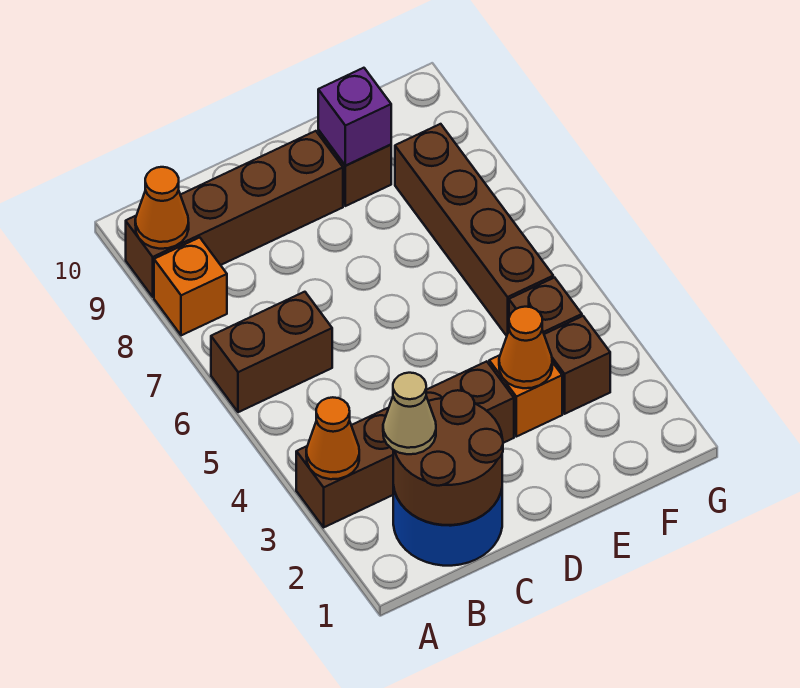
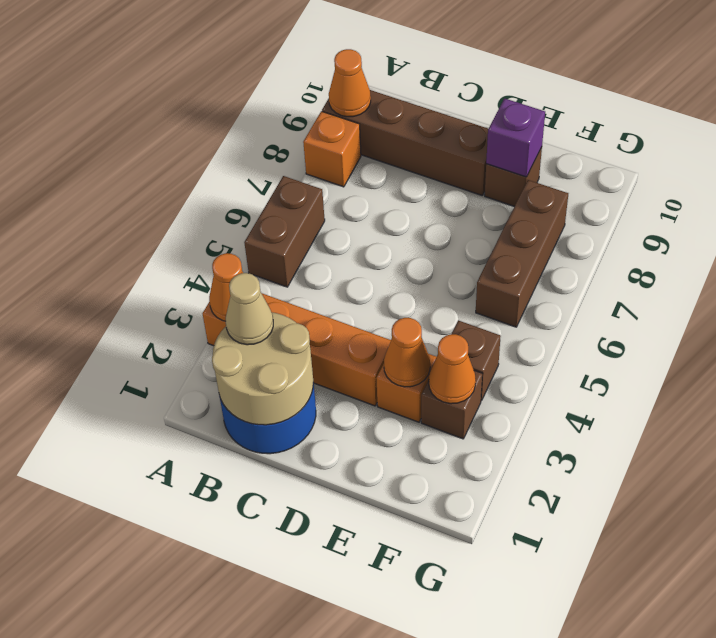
brown 1x4 brick [296,361,514,527] -> orange 1x4 brick [203,293,391,406]
brown 1x2 brick [211,292,332,412] -> brown 1x2 brick turned to [244,176,325,287]
brown 2x2 round brick [393,390,503,525] -> tan 2x2 round brick [212,312,313,425]
none -> orange 1x1 cone [429,334,476,404]
brown 1x4 brick [395,124,553,336] -> brown 1x3 brick [476,180,568,327]

